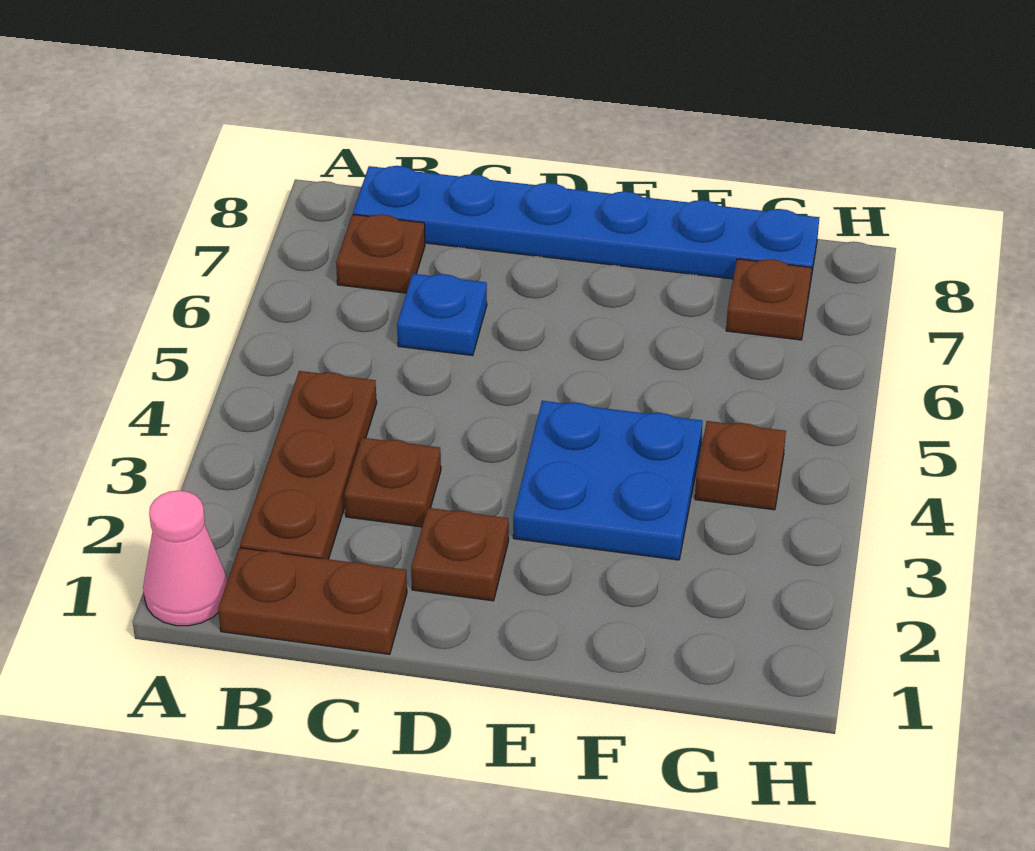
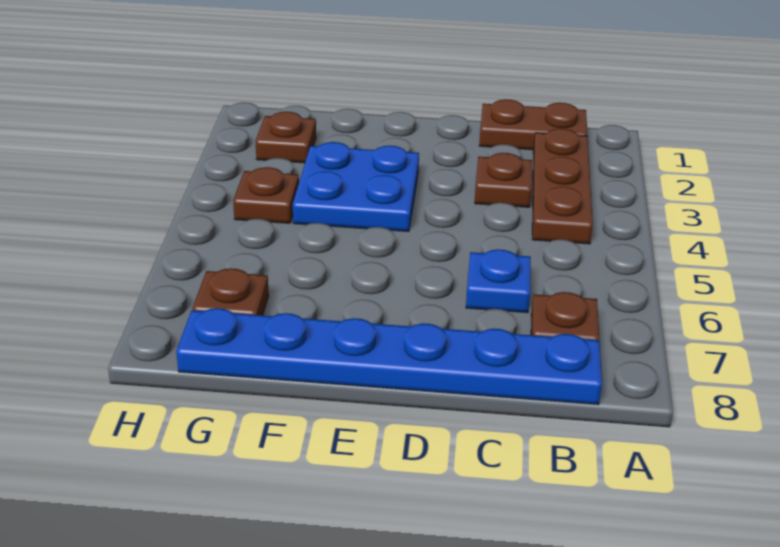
pink 1x1 cone [143,491,227,626] -> none
brown 1x1 plate [411,508,509,601] -> brown 1x1 plate moved to [255,112,316,163]

